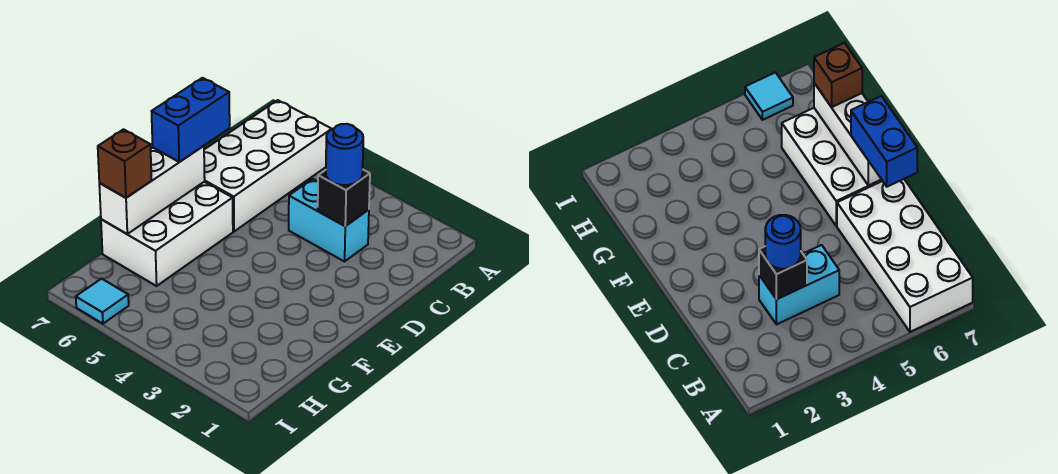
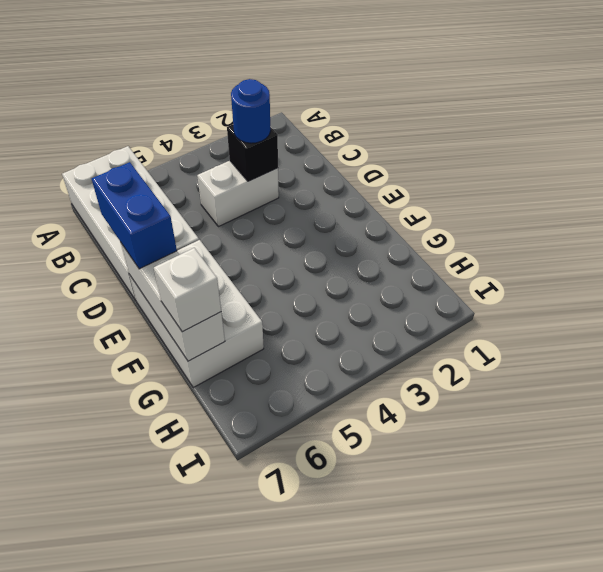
cyan 1x2 brick [289,179,369,262] -> white 1x2 brick [197,161,279,227]
brown 1x1 brick [98,129,152,198] -> white 1x1 brick [154,248,221,332]
cyan 1x1 tile [76,279,129,324] -> none

